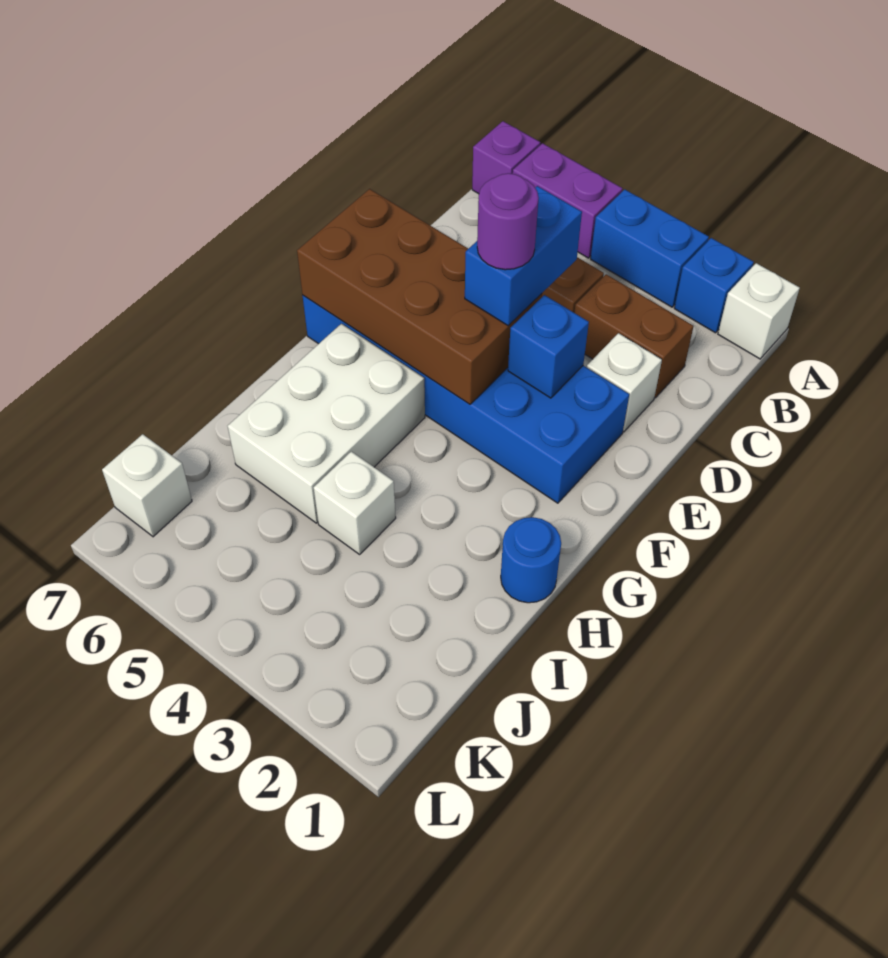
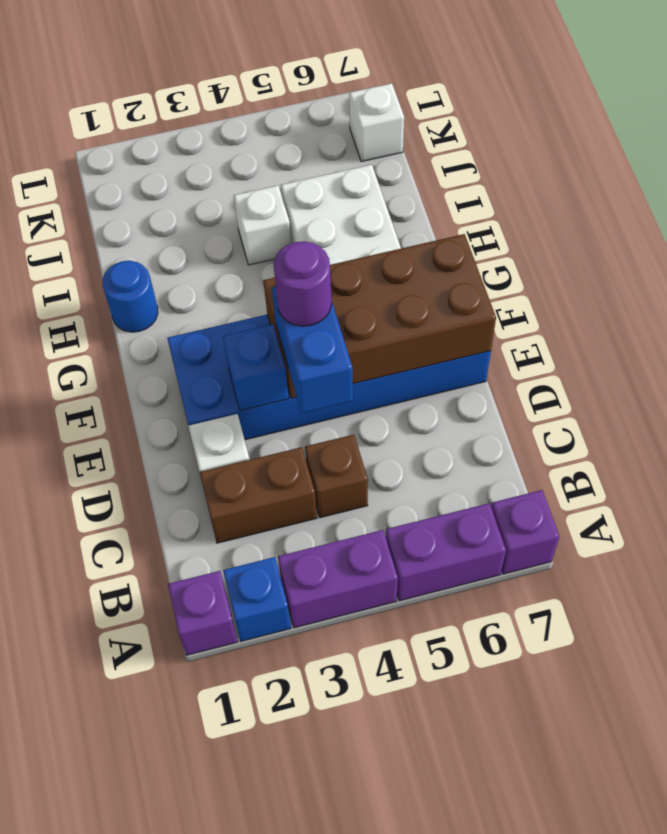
white 1x1 brick [718,263,800,359] -> purple 1x1 brick [168,571,238,655]
blue 1x2 brick [591,189,709,307] -> purple 1x2 brick [278,530,398,628]

